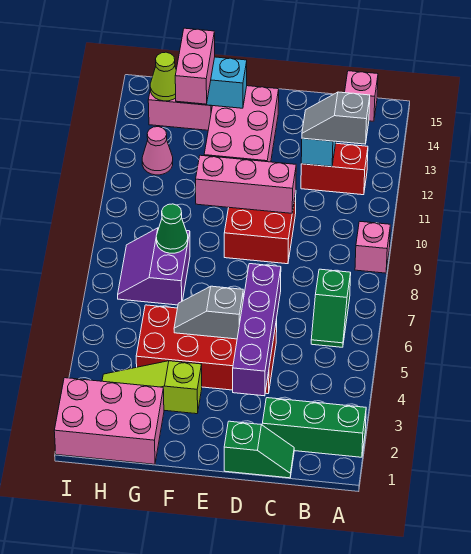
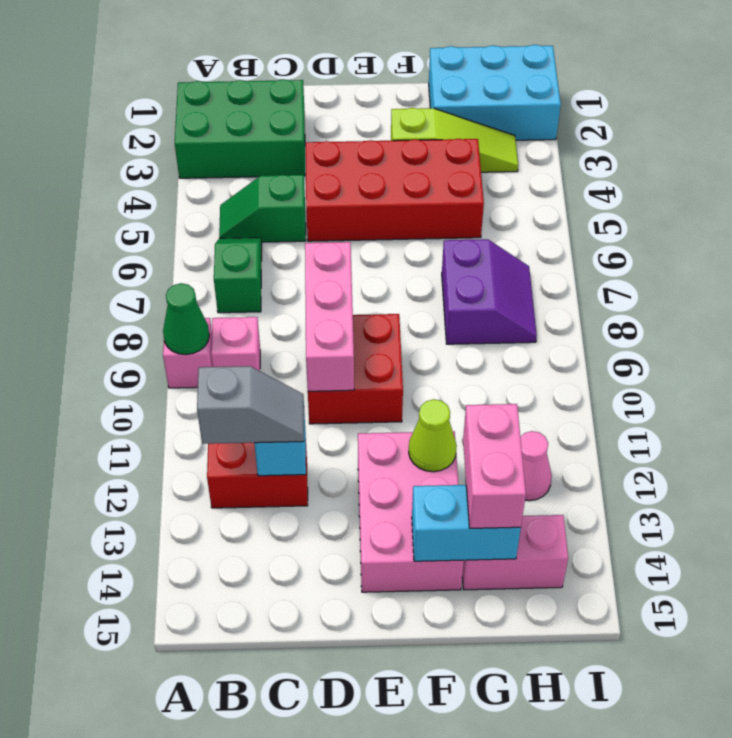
green 1x3 brick [262,398,366,457] -> green 2x3 brick [175,79,305,178]
pink 1x1 brick [345,71,378,121] -> pink 1x1 brick moved to [211,317,260,371]
green 1x2 slope [224,421,294,478] -> green 1x2 slope moved to [219,175,306,242]
purple 1x4 brick [233,264,281,396] -> none
pink 1x3 brick [196,155,296,213] -> pink 1x3 brick turned to [305,242,354,391]
grey 1x2 slope [174,286,243,339] -> none
pink 2x3 brick [54,378,164,464] -> cyan 2x3 brick [429,45,561,140]
green 1x1 cone [156,204,188,253] -> green 1x1 cone moved to [163,283,209,355]
lime 1x1 cone [150,52,176,101] -> lime 1x1 cone moved to [409,399,457,472]

